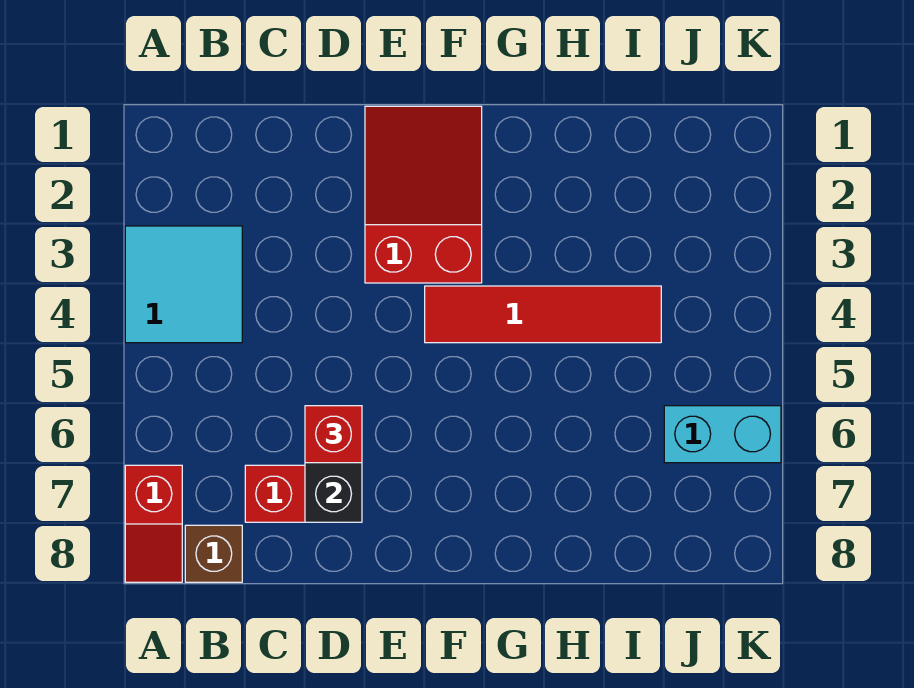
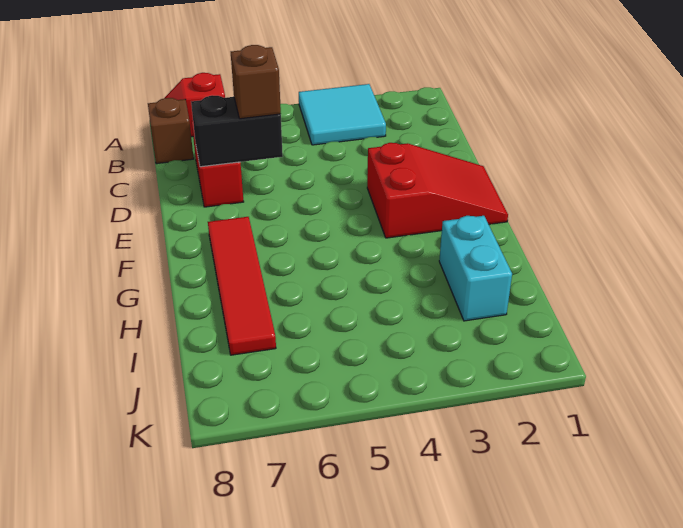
red 1x1 brick [305,406,362,463] -> brown 1x1 brick [231,45,281,119]
red 1x4 tile [425,286,661,343] -> red 1x4 tile moved to [208,217,276,355]
cyan 1x2 brick [664,406,781,463] -> cyan 1x2 brick moved to [439,216,512,321]

